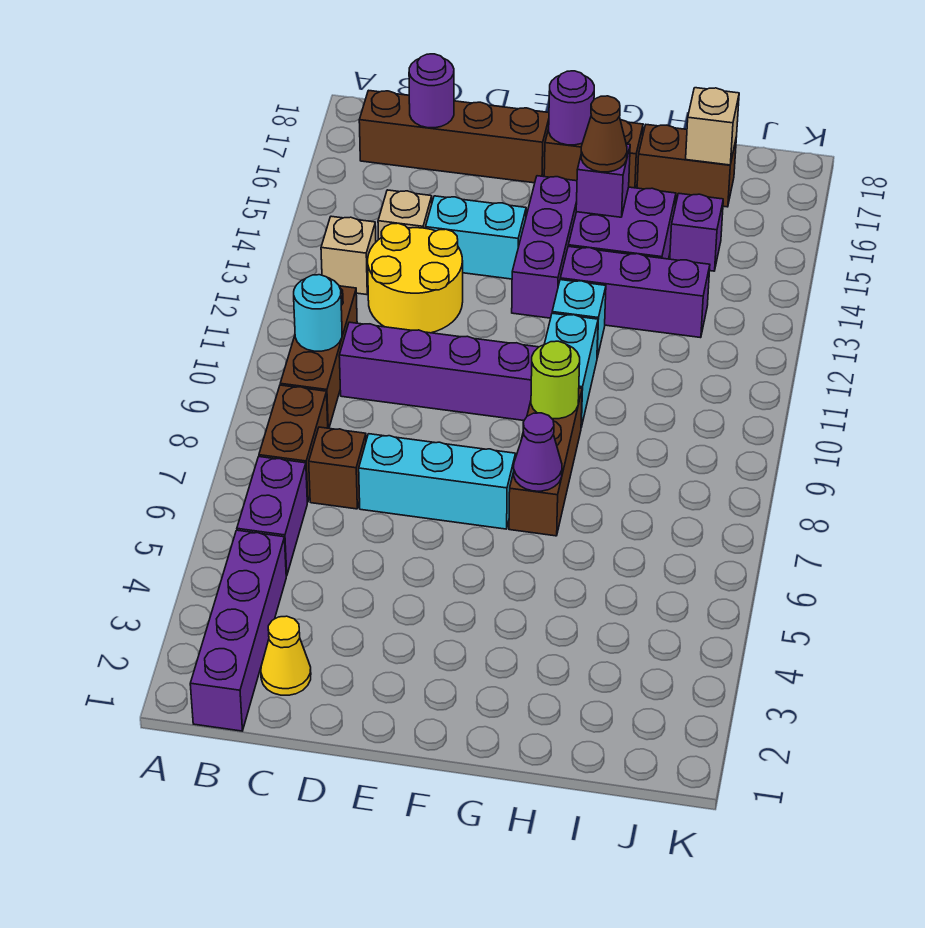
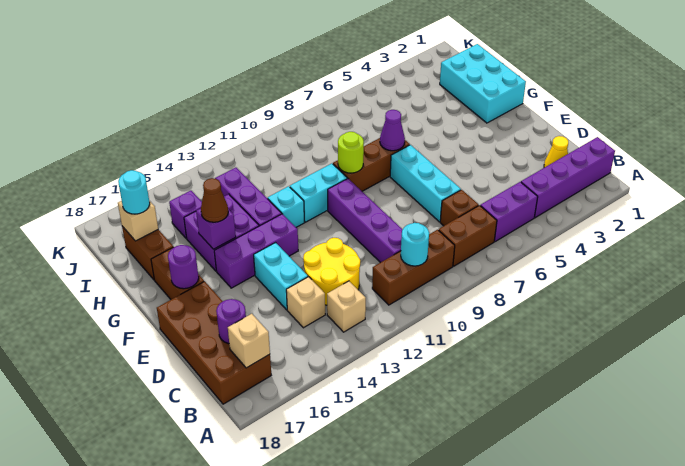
brown 1x4 brick [359,90,549,183] -> brown 2x4 brick [157,281,271,404]
none -> tan 1x1 brick [228,314,270,368]
none -> cyan 2x3 brick [440,44,526,123]
none -> cyan 1x1 round brick [118,170,150,214]

